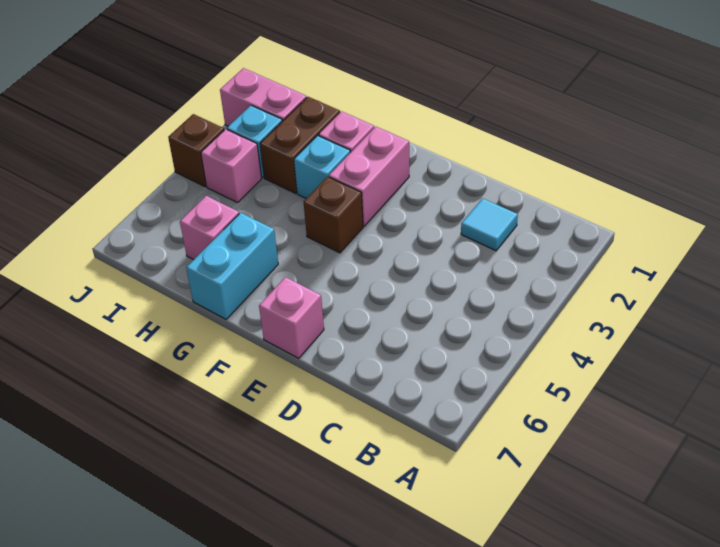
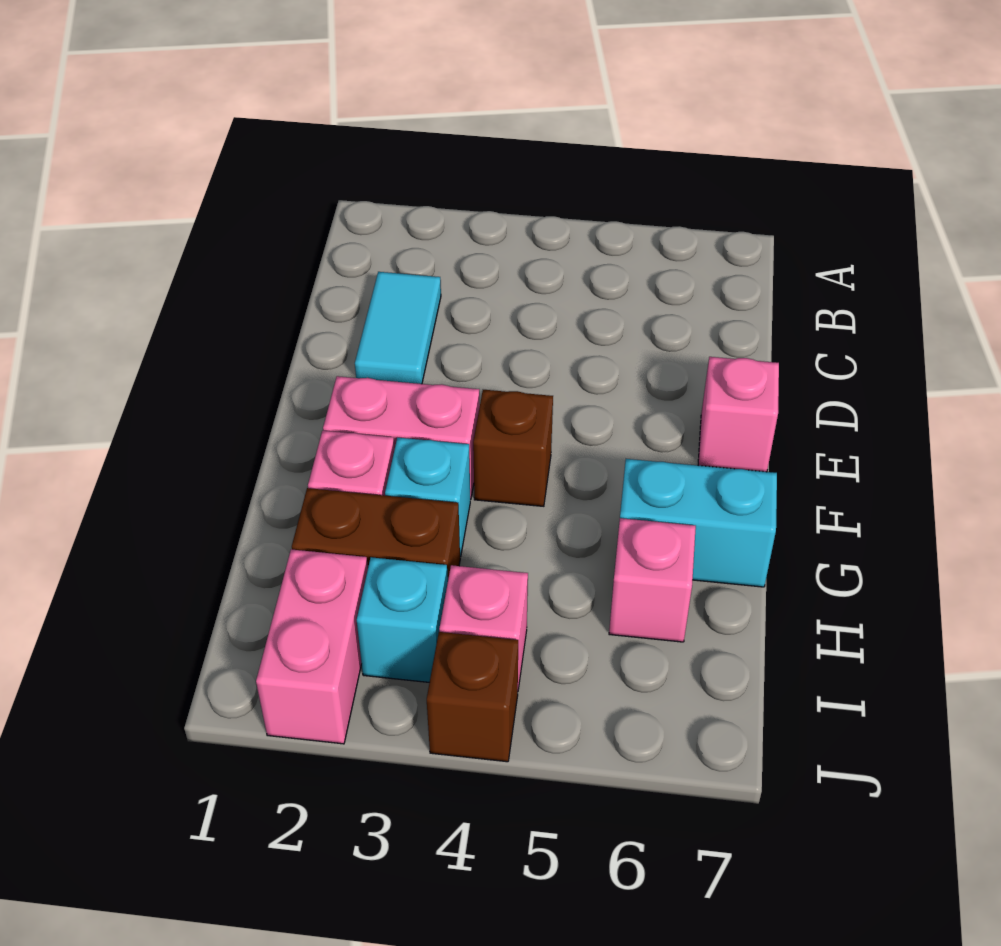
cyan 1x1 tile [461,198,518,251] -> cyan 1x2 tile [355,272,441,384]

